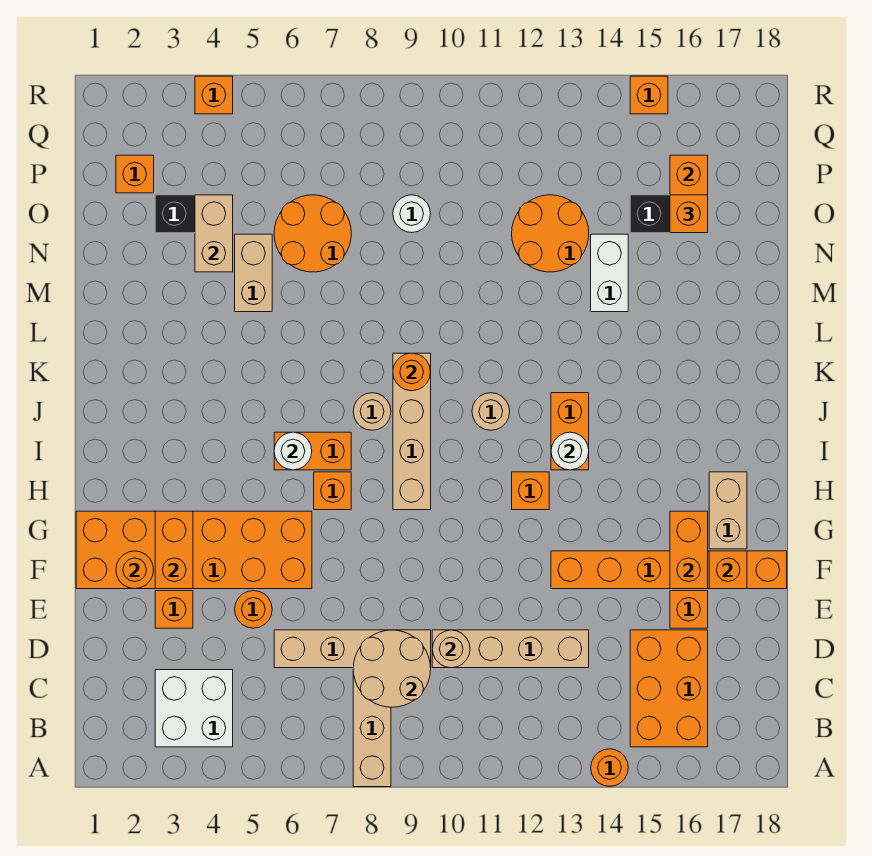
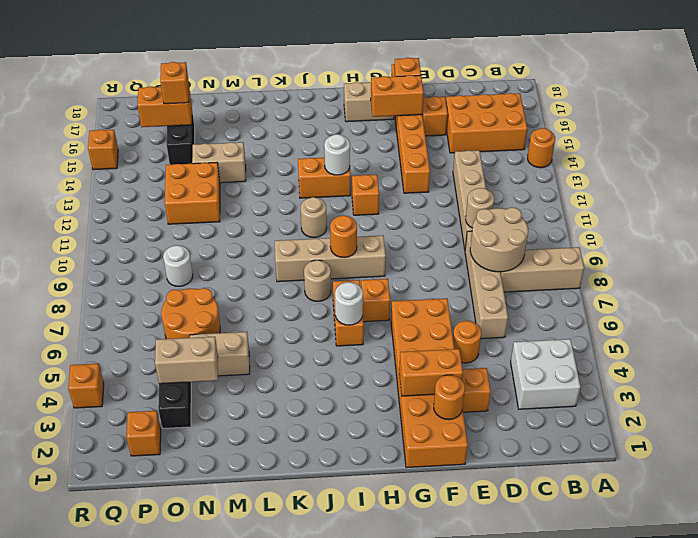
orange 1x1 round brick [393,353,431,391] -> orange 1x1 round brick moved to [330,216,357,258]
white 1x2 brick [591,234,628,312] -> tan 1x2 brick [192,142,246,183]
orange 2x2 round brick [512,195,589,272] -> orange 2x2 brick [165,163,220,224]

